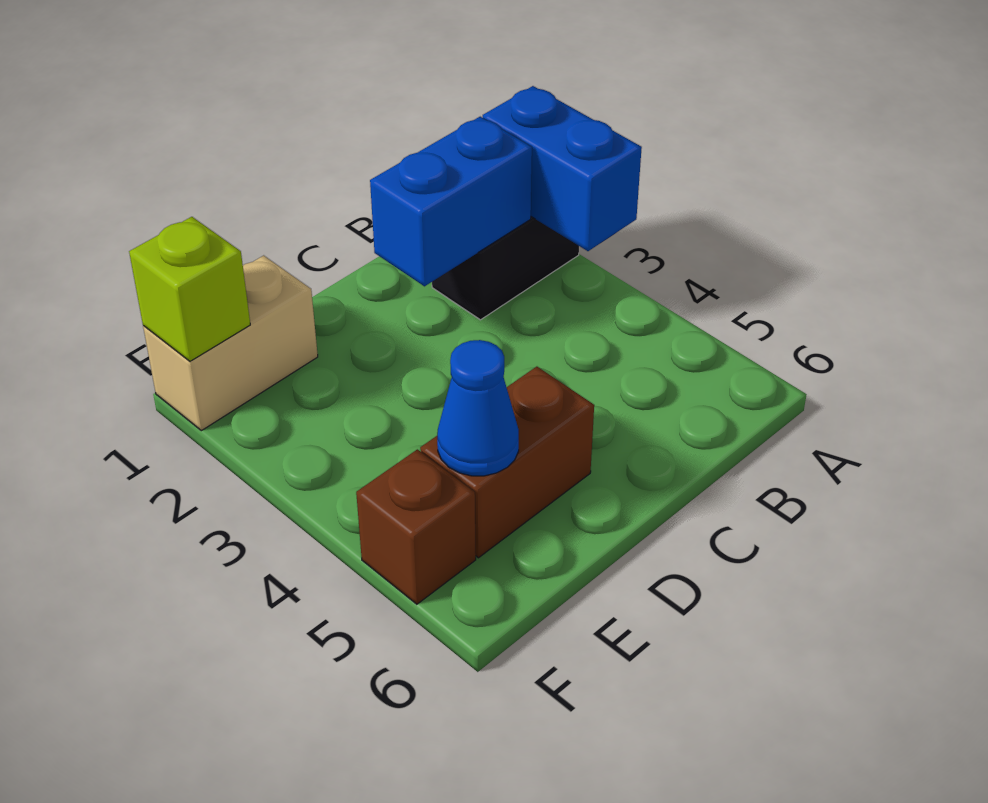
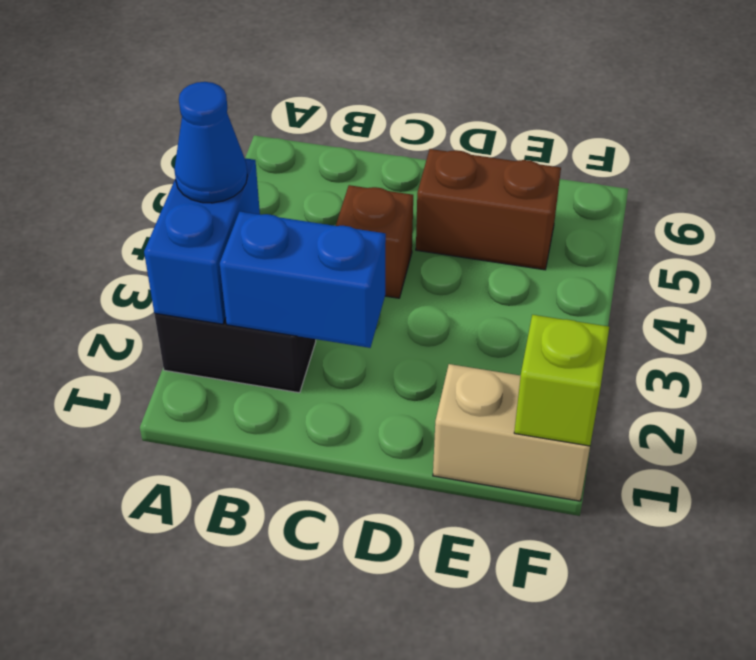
blue 1x1 cone [437,340,519,476] -> blue 1x1 cone moved to [174,82,247,203]
brown 1x1 brick [356,449,476,604] -> brown 1x1 brick moved to [336,185,413,298]

